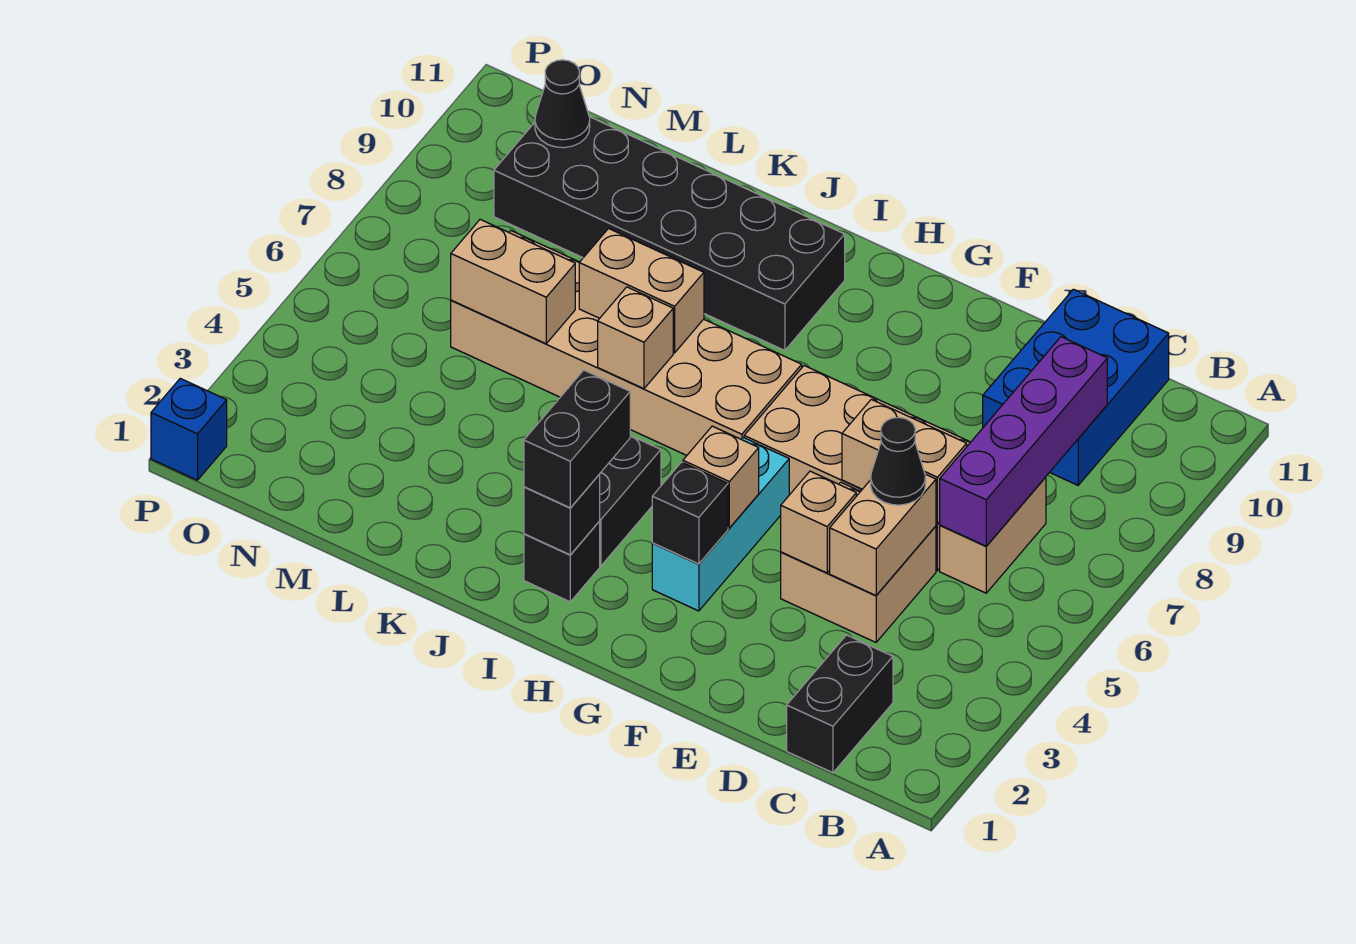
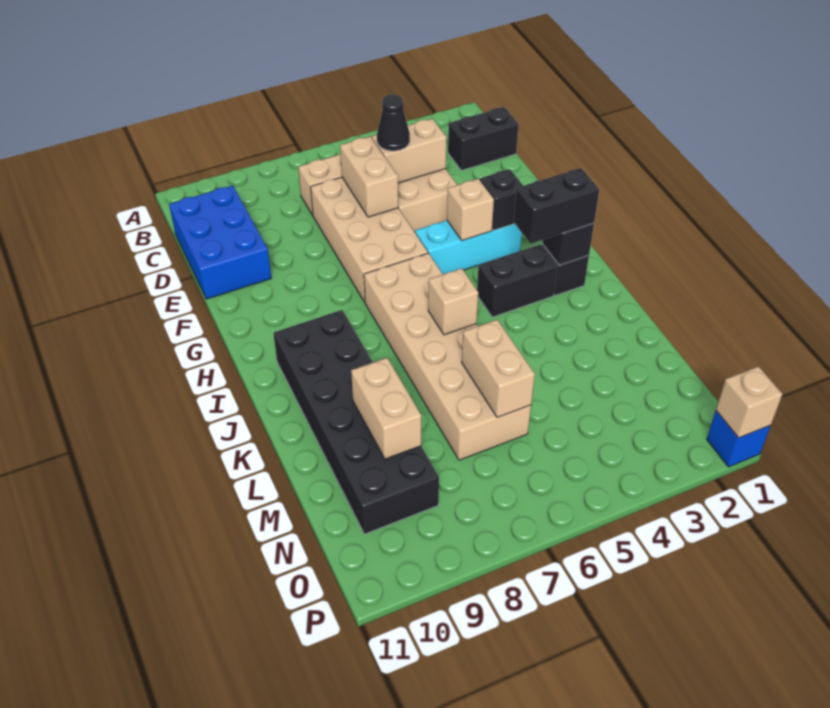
purple 1x4 brick [940,337,1107,546] -> none
blue 2x3 brick [983,289,1169,485] -> blue 2x3 brick turned to [169,186,271,299]
tan 1x1 brick [781,471,856,573] -> tan 1x1 brick moved to [716,366,782,438]
tan 1x2 brick [579,229,704,353] -> tan 1x2 brick moved to [351,358,421,459]
black 1x1 cone [535,60,590,148] -> none

